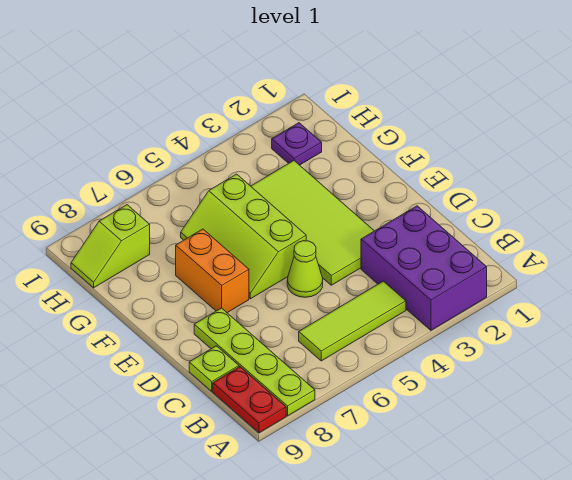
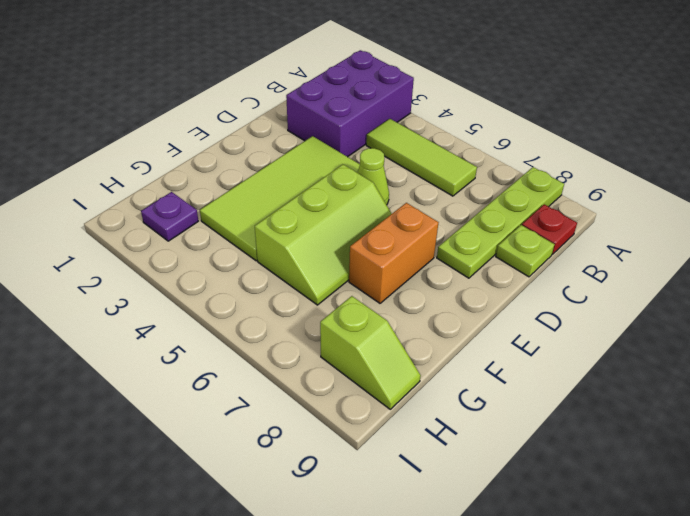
red 1x2 plate [213,367,286,433] -> red 1x1 plate [522,204,577,254]

